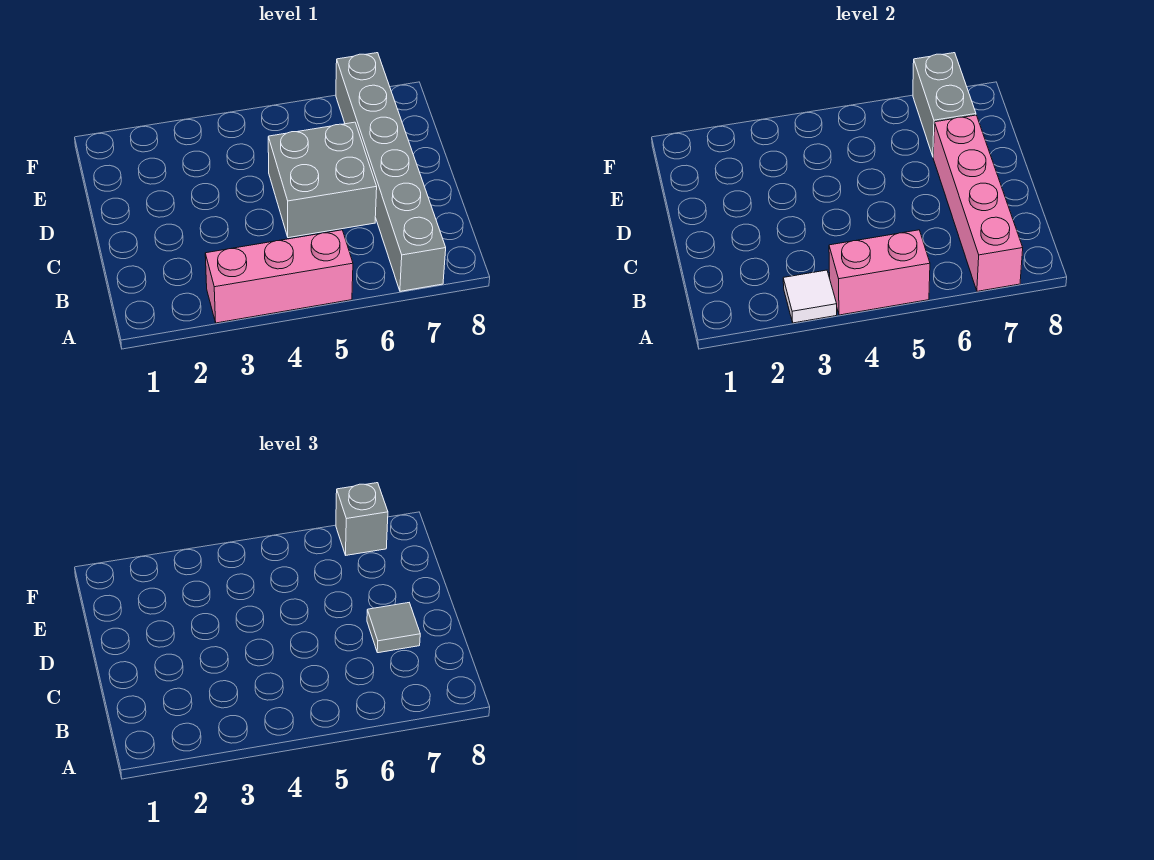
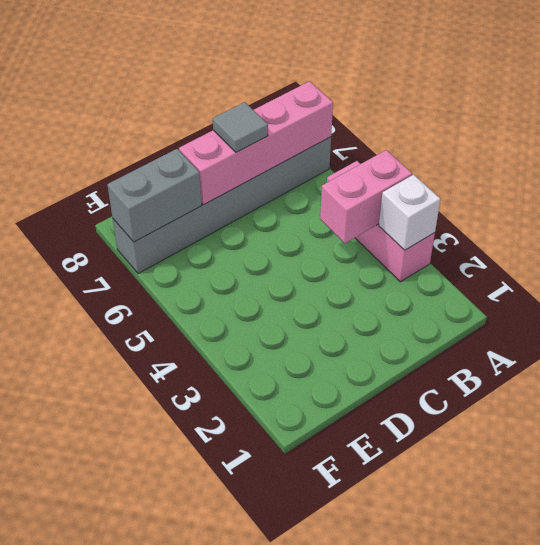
white 1x1 tile [783,270,837,323] -> white 1x1 brick [379,175,440,250]
pink 1x2 brick [829,230,930,315] -> pink 1x2 brick turned to [320,150,412,243]
grey 2x2 brick [268,122,377,238] -> none
grey 1x1 brick [336,483,388,555] -> none

